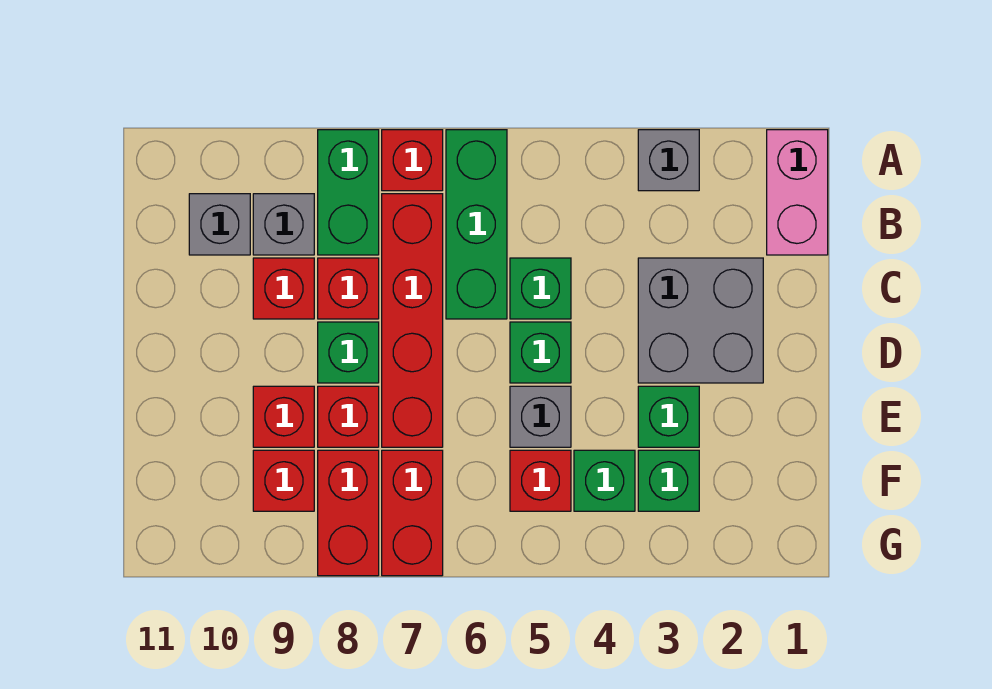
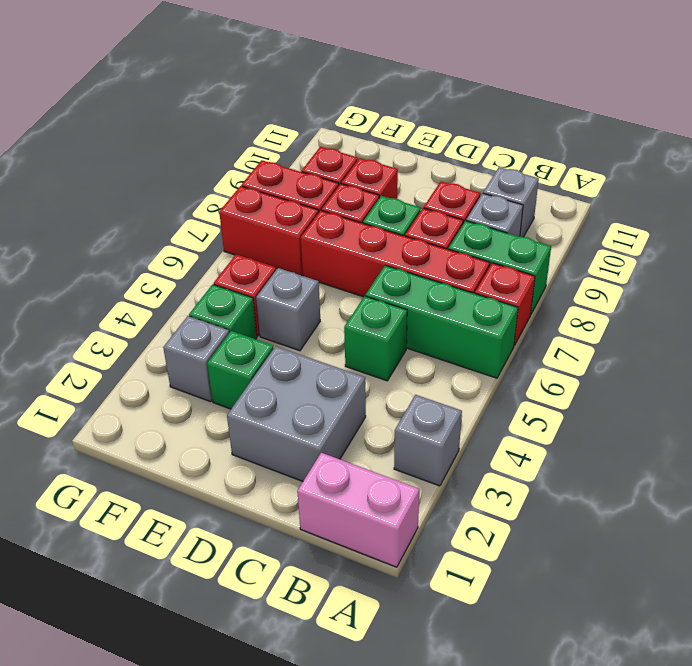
green 1x1 brick [510,322,571,383] -> none
green 1x1 brick [638,450,699,511] -> grey 1x1 brick [163,316,229,402]

